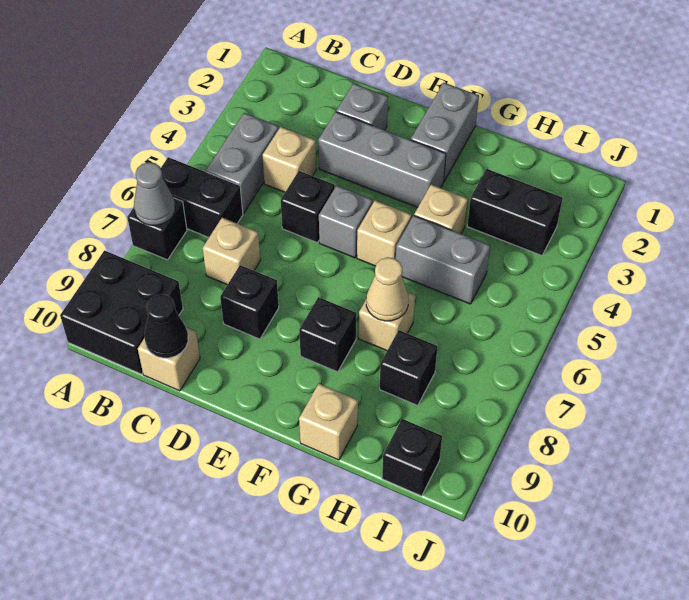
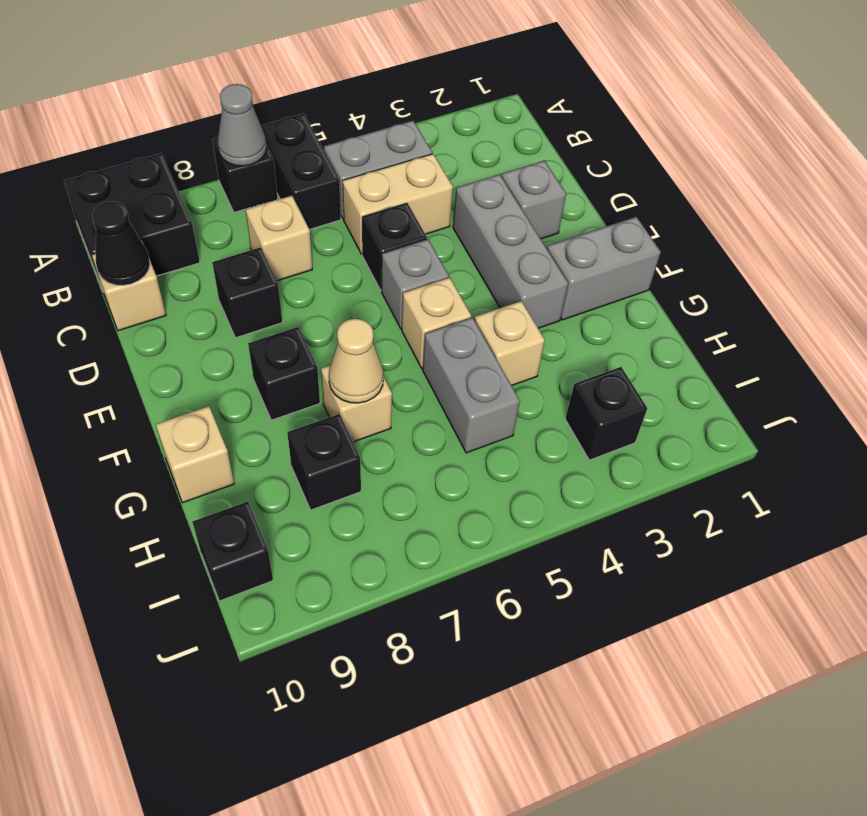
tan 1x1 brick [262,127,316,192] -> tan 1x2 brick [343,154,453,254]
black 1x2 brick [467,169,563,256] -> black 1x1 brick [565,367,647,460]

